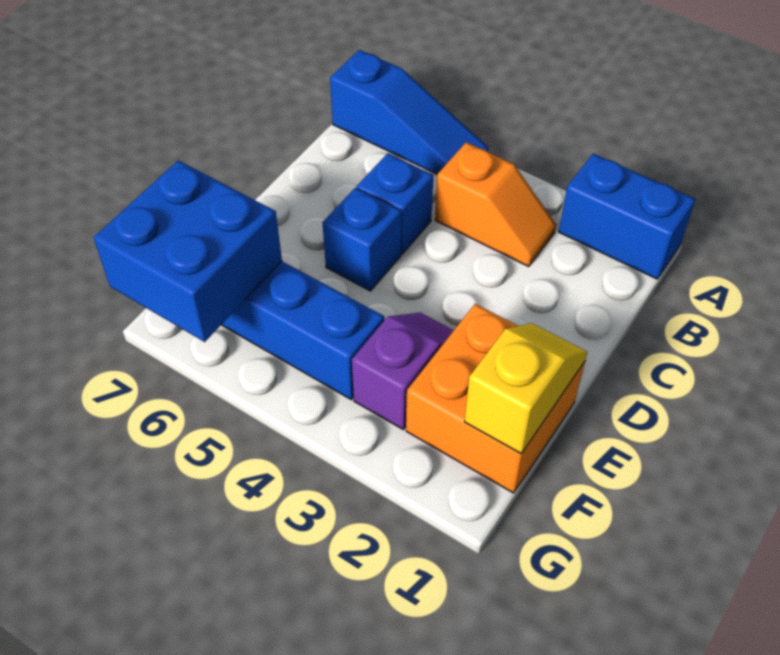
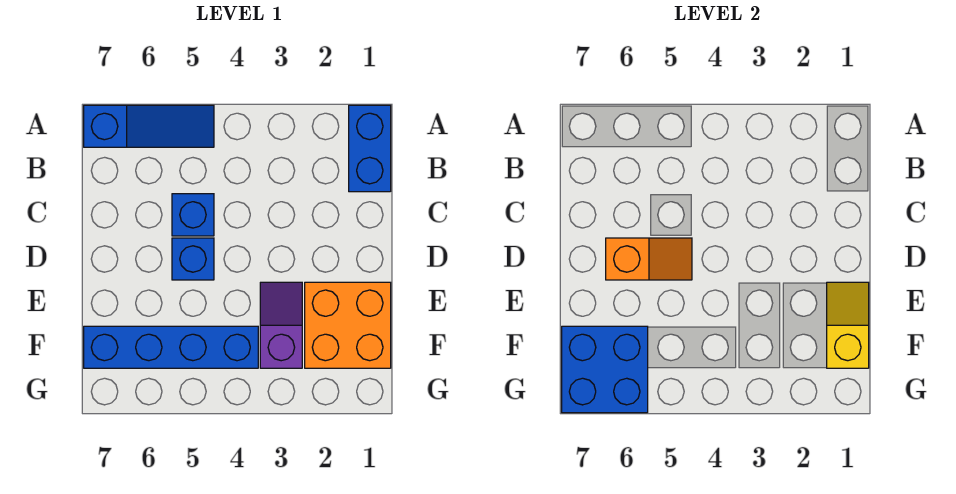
blue 1x2 brick [559,154,695,279] -> blue 1x2 brick turned to [349,105,391,192]
orange 1x2 slope [435,142,556,267] -> orange 1x2 slope moved to [606,238,692,280]

